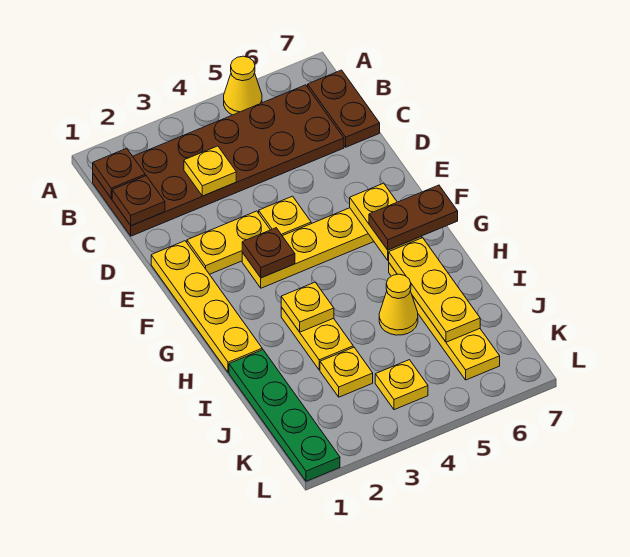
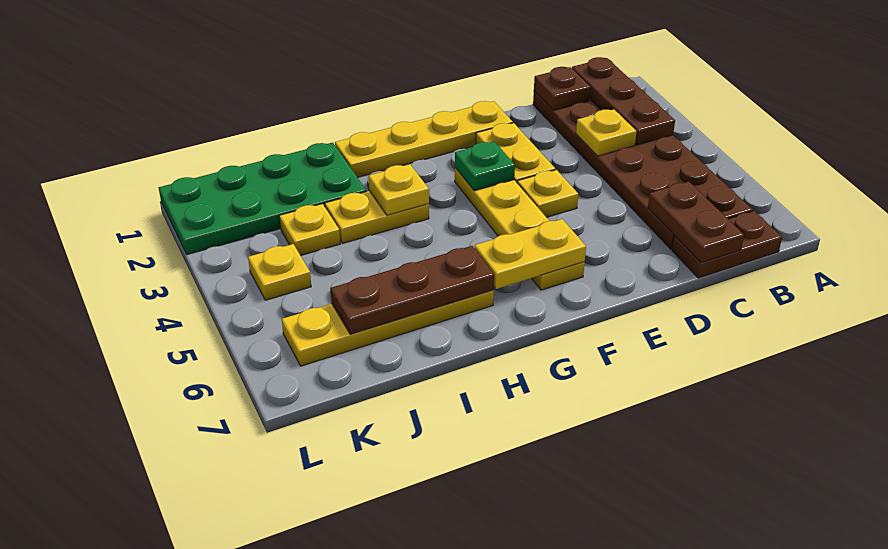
yellow 1x1 cone [224,56,262,115] -> none
brown 1x1 plate [93,148,145,198] -> brown 1x3 plate [572,57,675,145]
brown 1x1 plate [242,228,295,278] -> green 1x1 plate [455,142,515,191]
brown 1x2 plate [369,185,458,250] -> brown 1x2 plate moved to [648,181,744,263]
yellow 1x3 plate [389,238,480,342] -> brown 1x3 plate [330,246,494,334]
green 1x4 plate [229,350,340,481] -> green 2x4 plate [159,143,366,255]
yellow 1x1 cone [379,274,418,335] -> none

